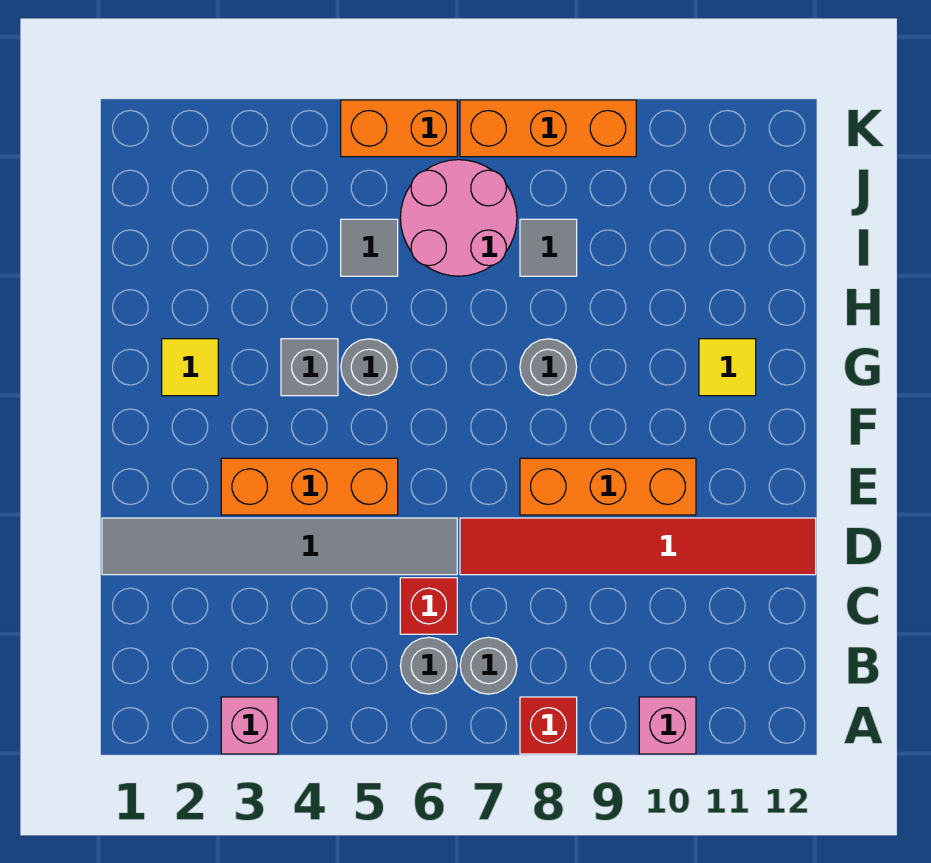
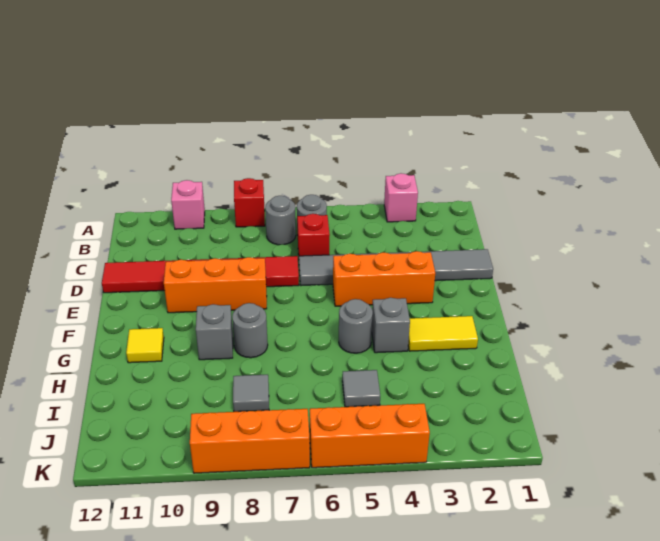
yellow 1x1 tile [162,339,218,396] -> yellow 1x2 tile [408,316,478,351]
none -> grey 1x1 brick [196,304,233,360]
pink 2x2 round brick [400,160,517,276] -> none
orange 1x2 brick [341,100,457,157] -> orange 1x3 brick [310,404,430,468]

